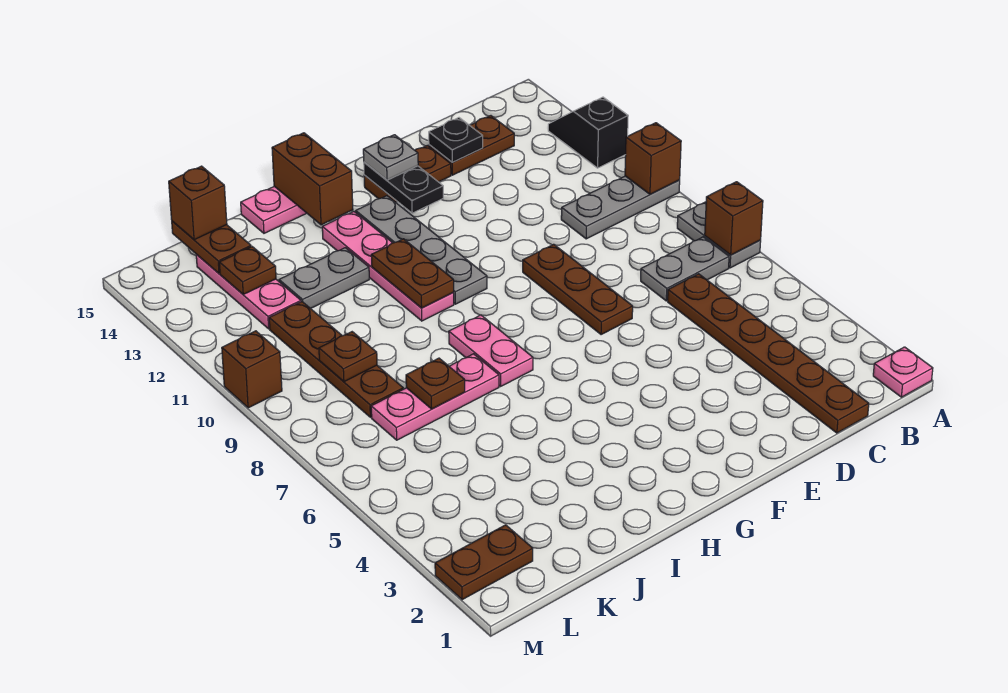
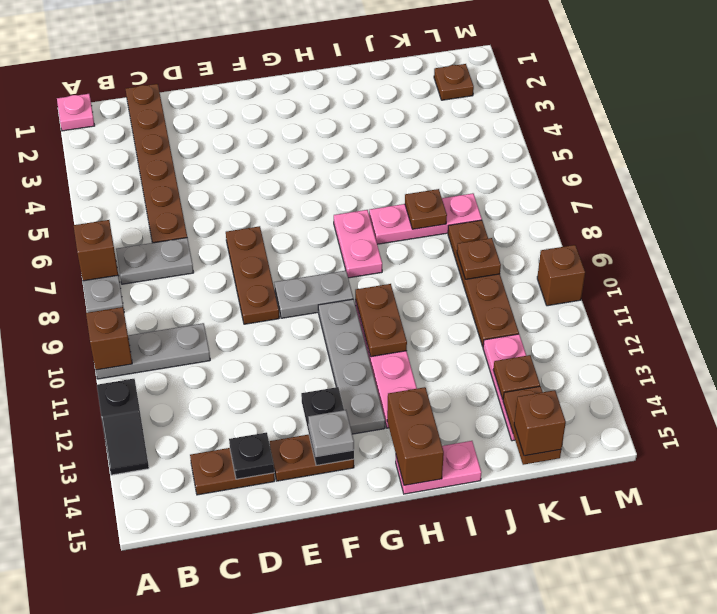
grey 1x2 plate [279,248,369,309] -> grey 1x2 plate moved to [275,271,353,318]
brown 1x2 plate [435,525,533,600] -> brown 1x1 plate [434,64,474,100]

